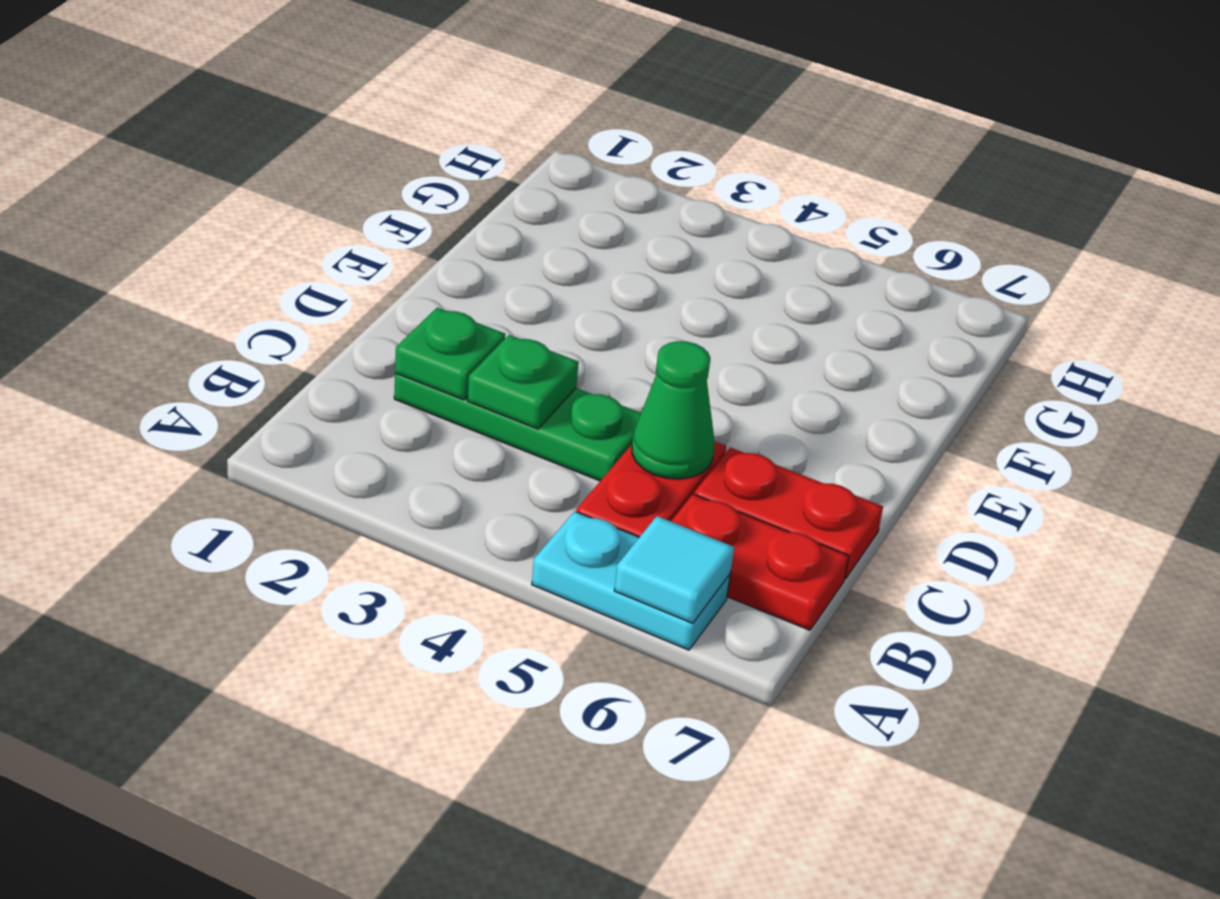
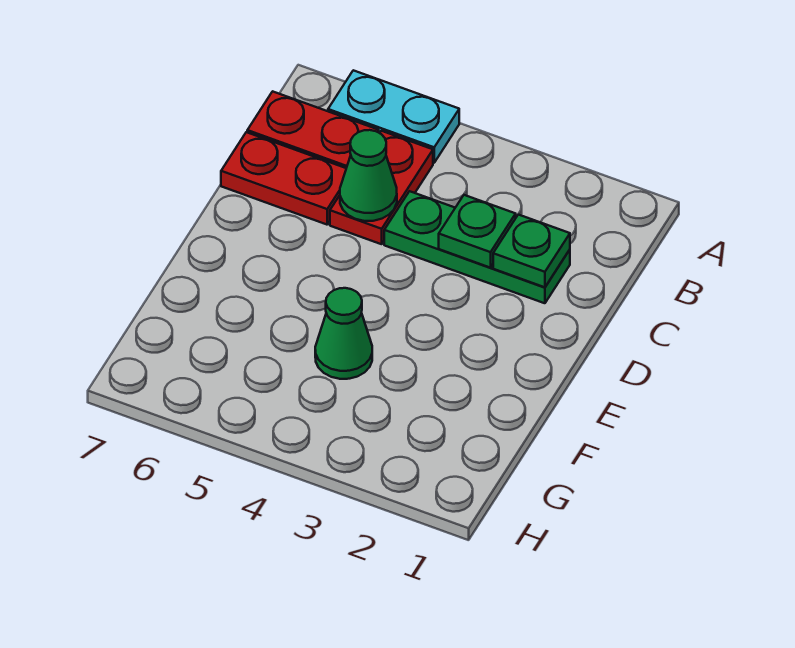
cyan 1x1 tile [614,516,734,623] -> none
none -> green 1x1 cone [315,288,372,379]

